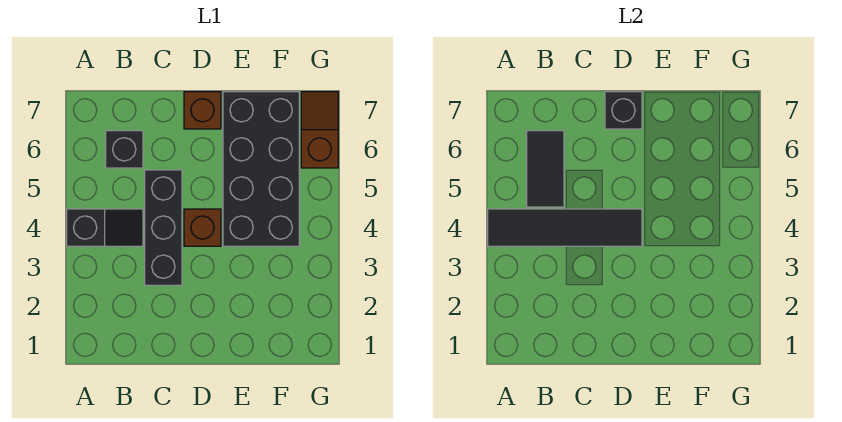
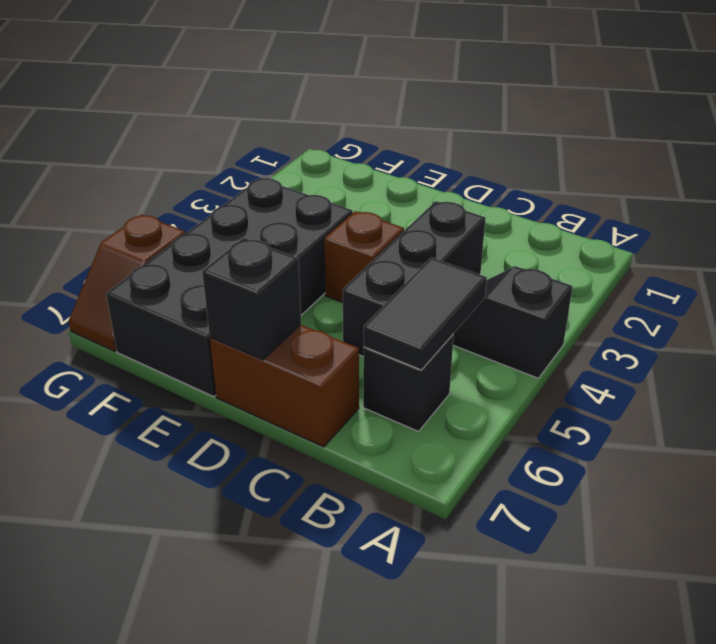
black 1x4 tile [488,209,642,246] -> none
brown 1x1 brick [184,92,221,129] -> brown 1x2 brick [210,325,359,447]

